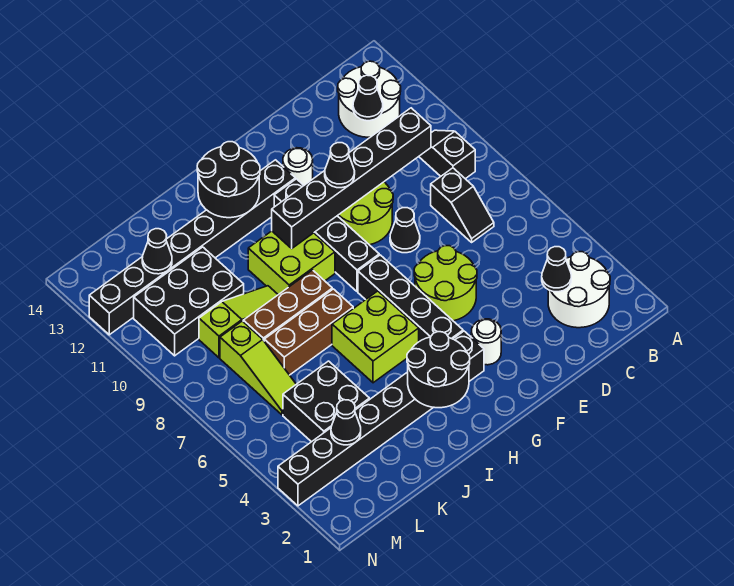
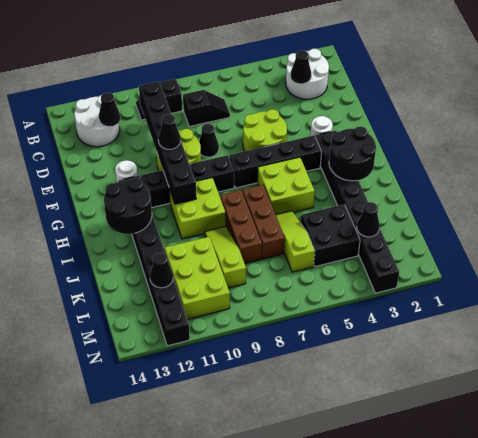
black 2x3 brick [134,247,244,356] -> lime 2x3 brick [165,237,230,319]
lime 1x3 slope [220,321,296,415] -> lime 1x3 slope turned to [276,211,315,272]

